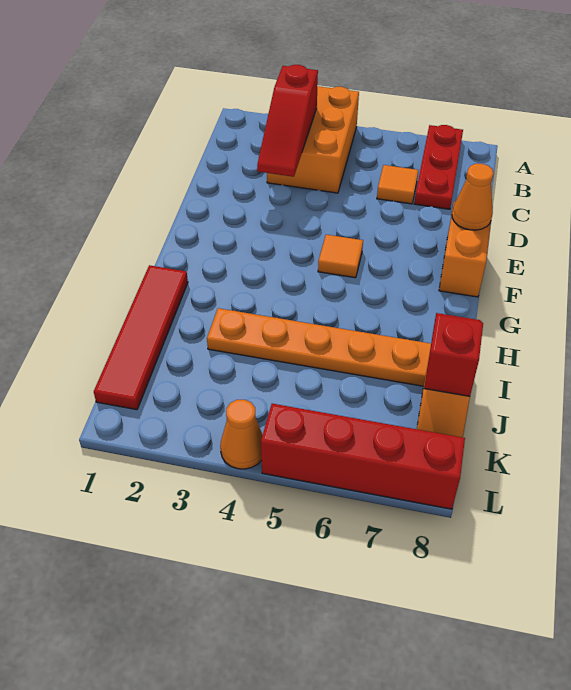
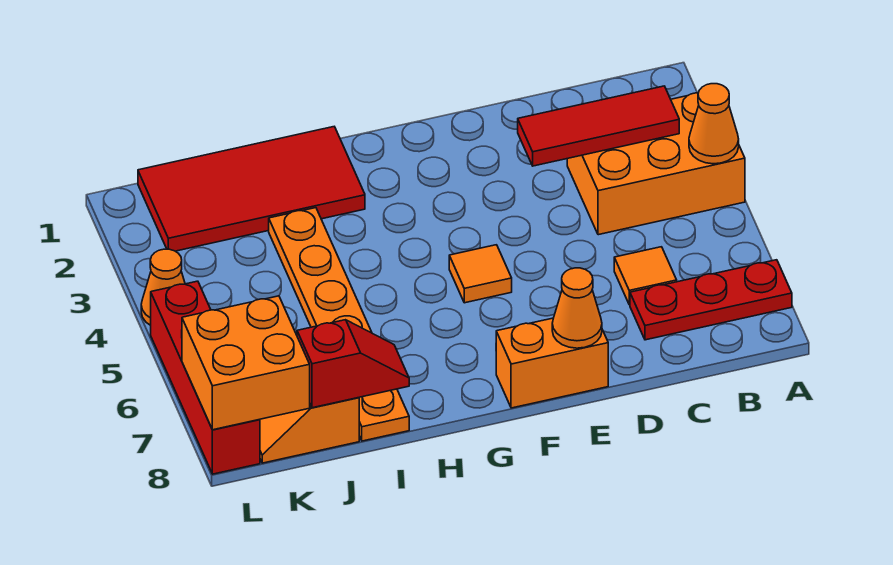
none -> orange 1x1 cone [689,84,739,164]
red 1x3 slope [257,65,318,177] -> red 1x3 tile [518,86,679,166]
red 1x4 tile [94,265,188,410] -> red 2x4 tile [138,127,365,251]
none -> orange 2x2 brick [182,296,310,430]

